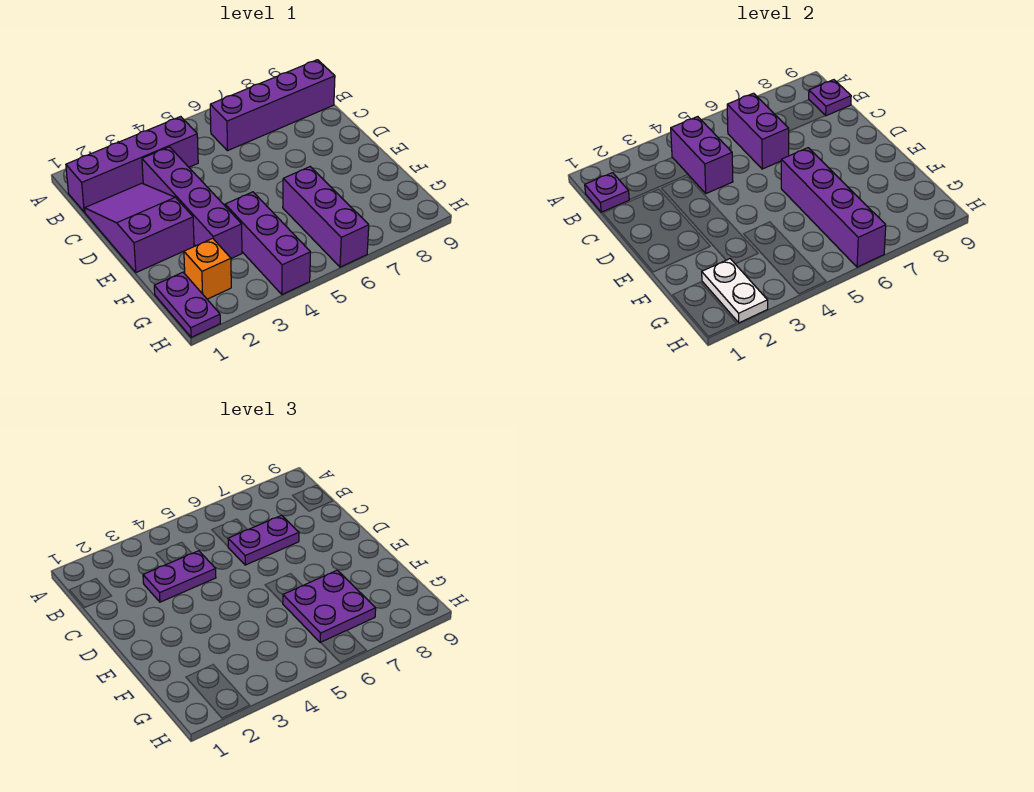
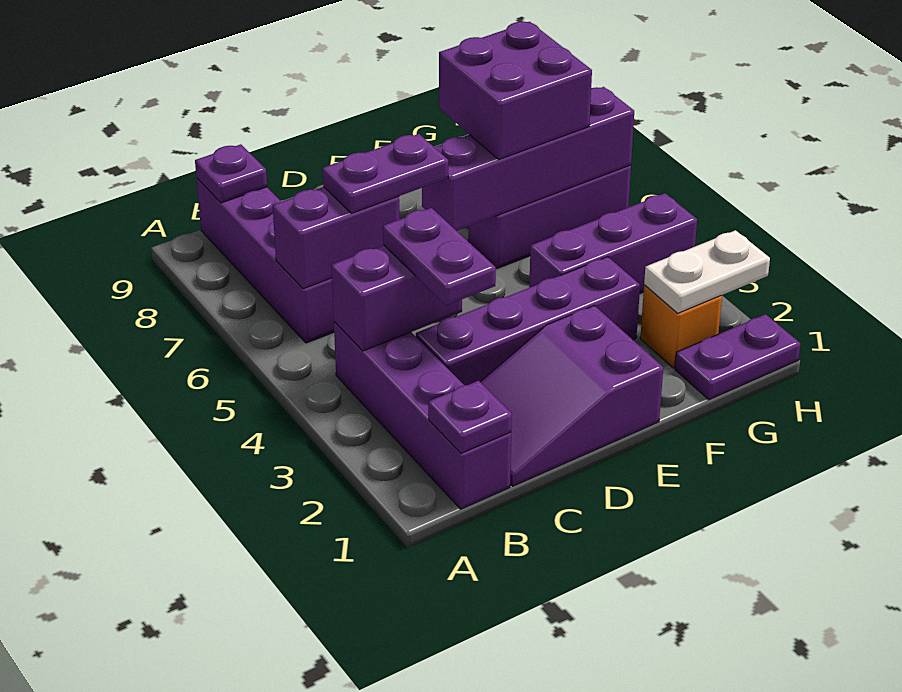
purple 1x2 plate [228,515,299,565] -> purple 1x2 plate turned to [322,134,448,213]
purple 2x2 plate [283,570,376,643] -> purple 2x2 brick [439,22,592,159]

